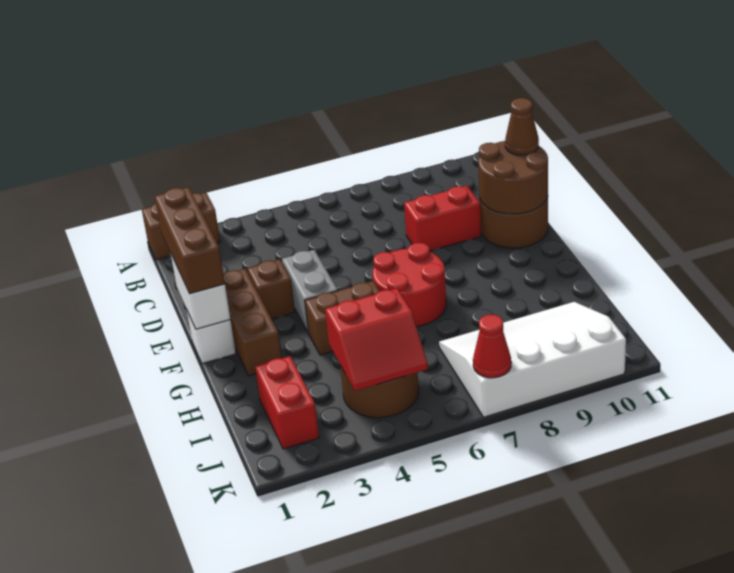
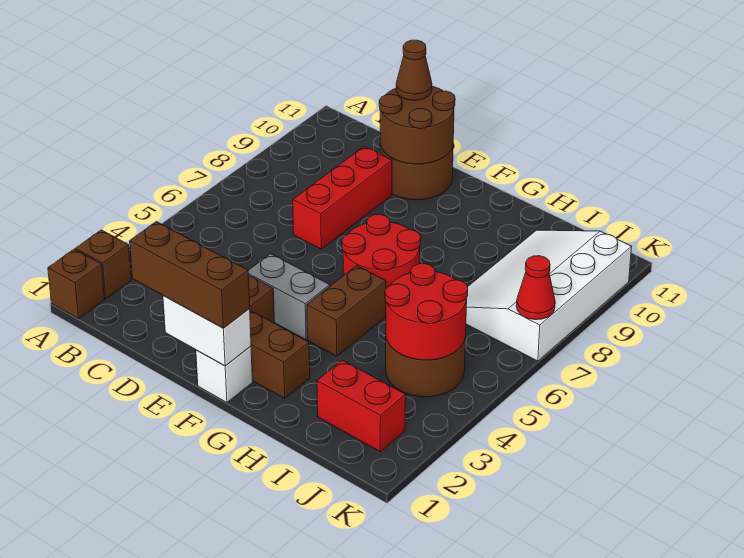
red 1x2 brick [404,186,481,251] -> red 1x3 brick [293,146,392,249]
red 2x2 slope [325,288,428,391] -> red 2x2 round brick [385,263,468,360]

